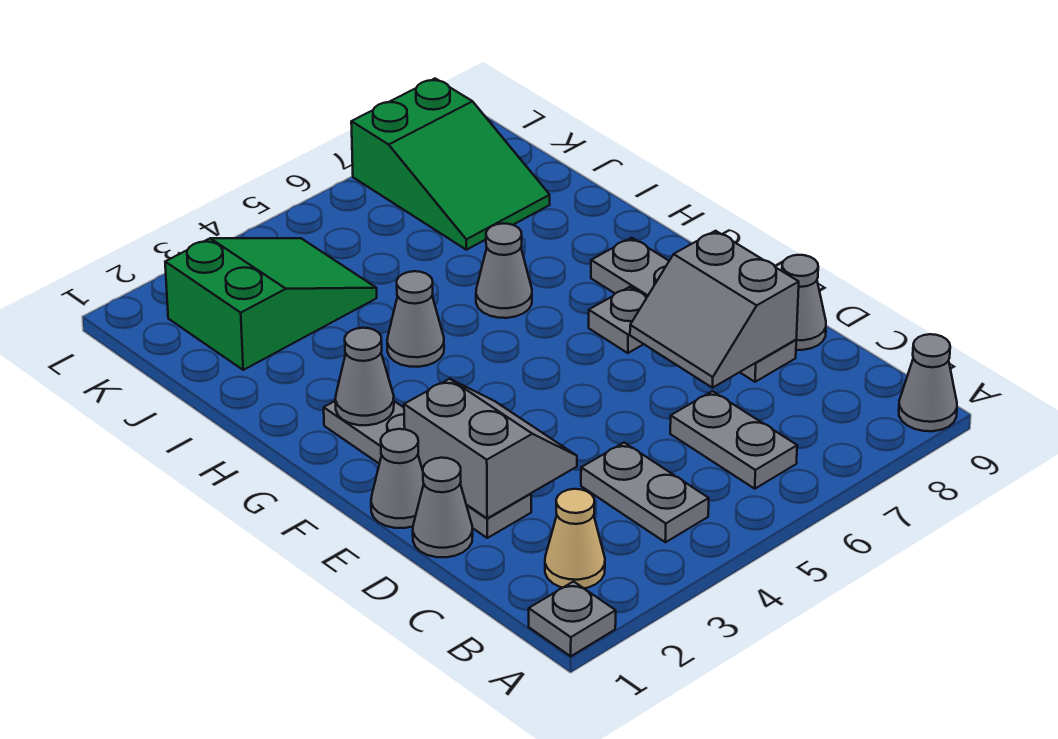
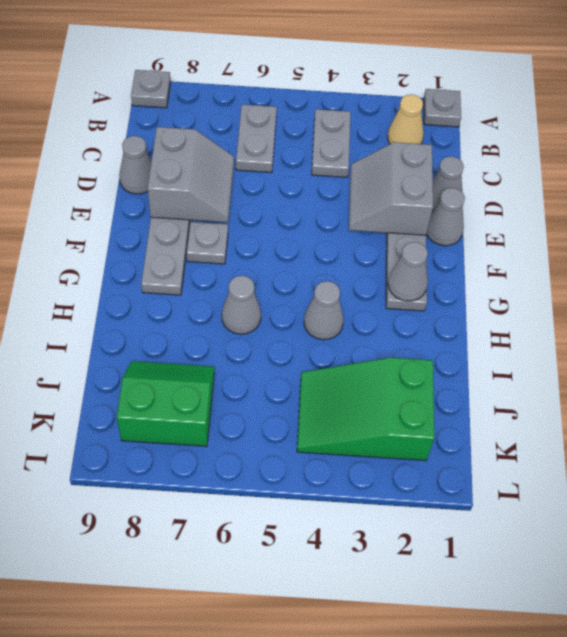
grey 1x1 cone [899,334,957,431] -> grey 1x1 plate [131,70,171,108]
green 2x3 slope [351,79,550,250] -> green 2x2 slope [117,361,214,446]

